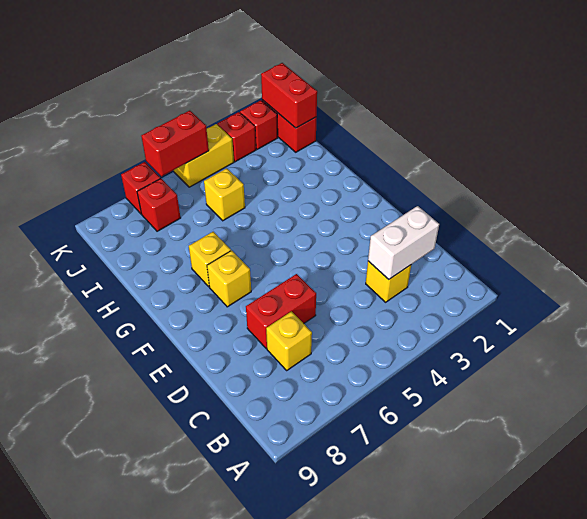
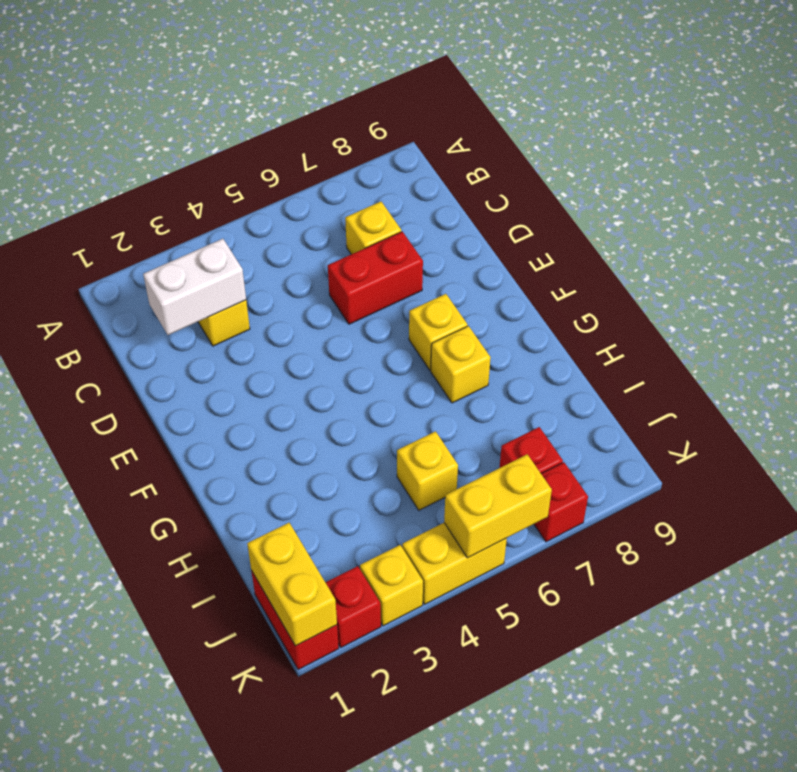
red 1x2 brick [261,63,317,128] -> yellow 1x2 brick [247,523,337,646]
red 1x1 brick [217,112,256,162] -> yellow 1x1 brick [360,545,423,626]
red 1x2 brick [141,111,209,176] -> yellow 1x2 brick [444,454,552,558]

